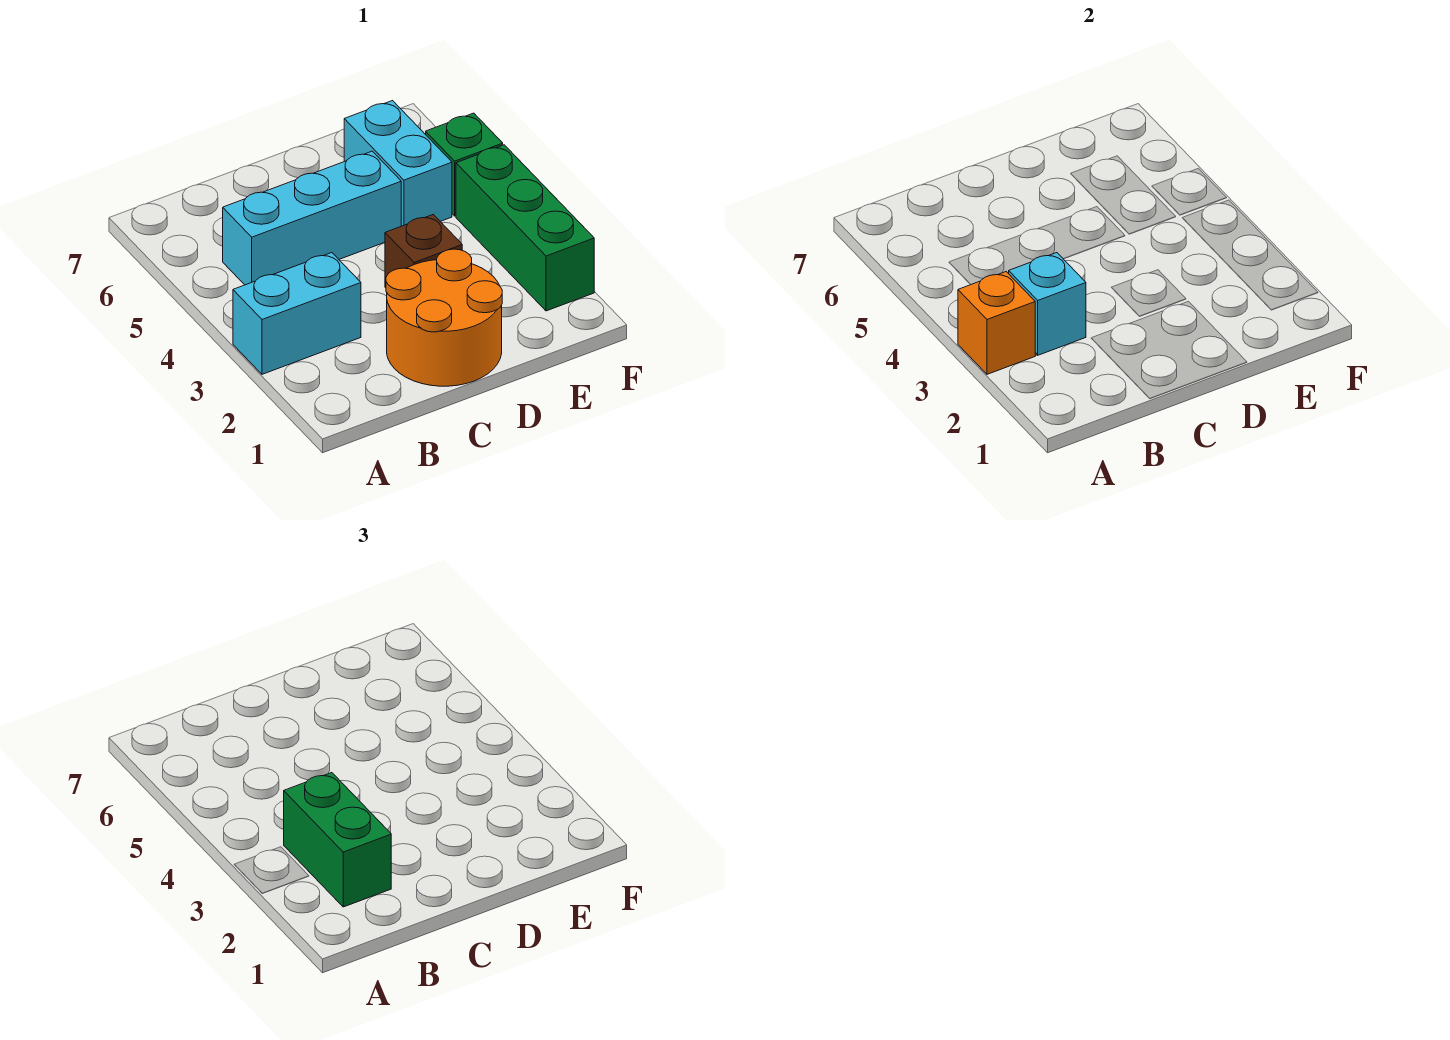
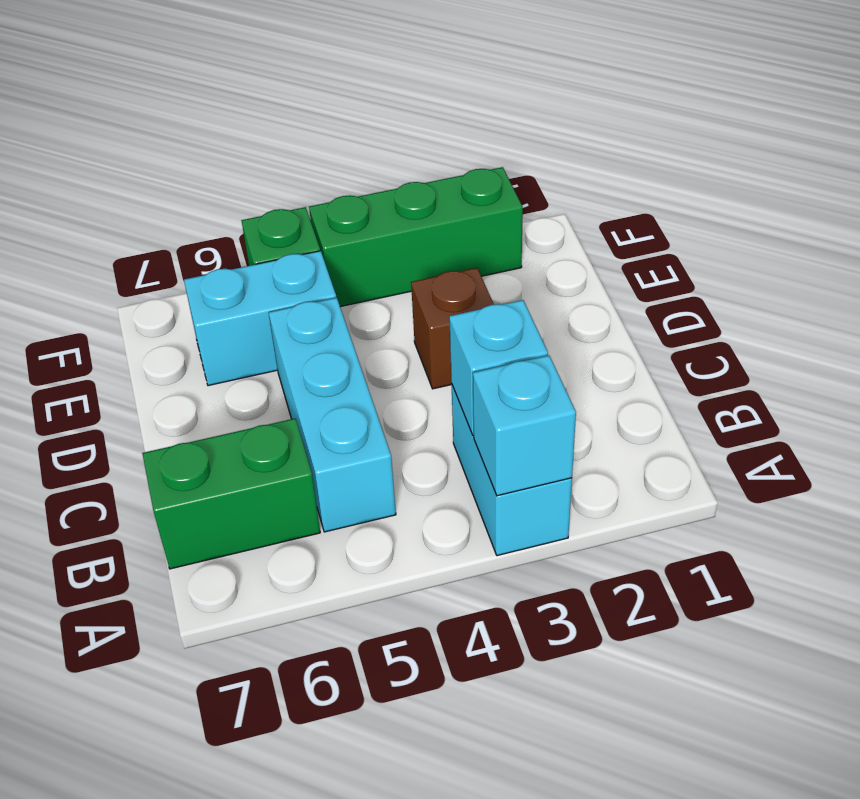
orange 1x1 brick [958,272,1035,374] -> cyan 1x1 brick [473,355,576,496]
green 1x2 brick [284,773,391,907] -> green 1x2 brick moved to [142,418,320,569]
orange 2x2 round brick [386,249,502,386] -> none

